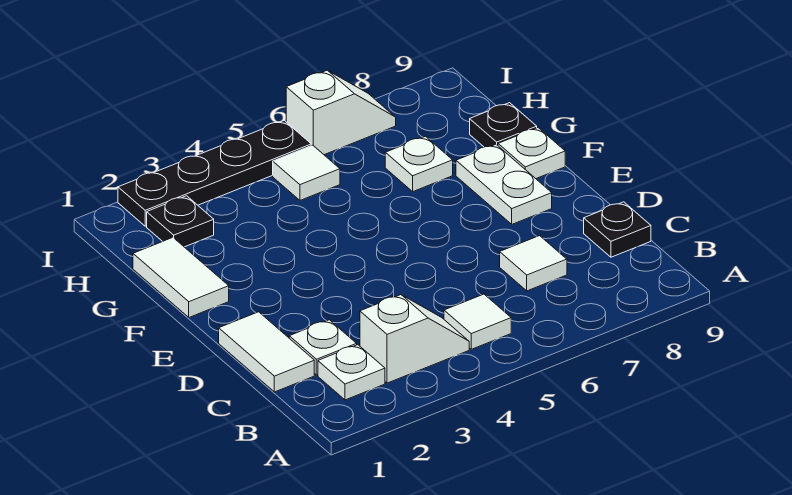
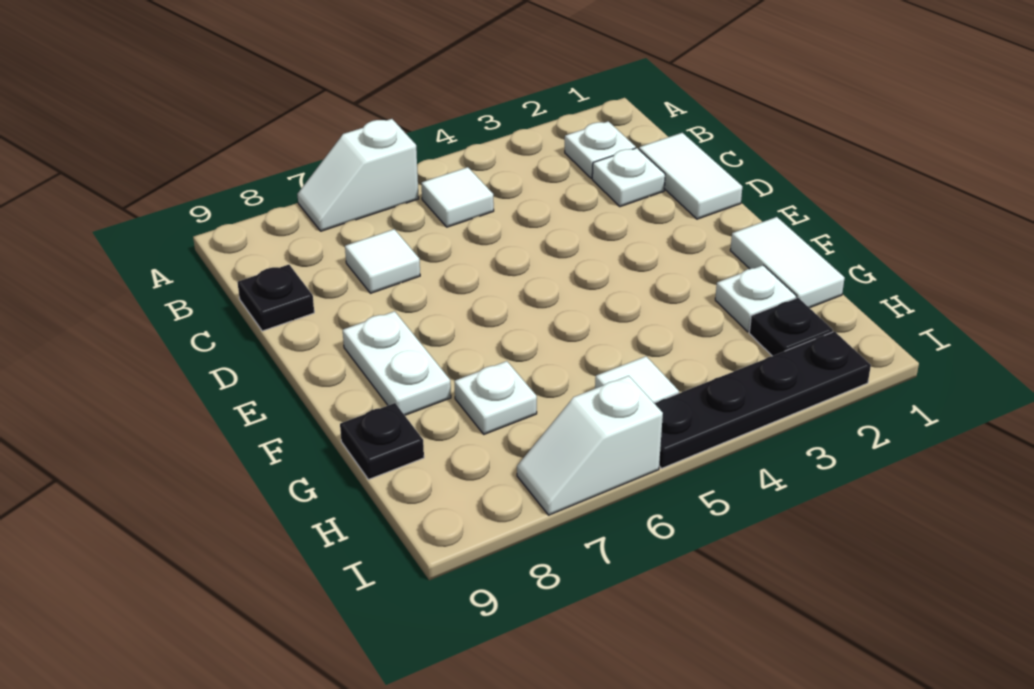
white 1x2 slope [360,295,469,383] -> white 1x2 slope moved to [297,119,419,231]
white 1x1 plate [498,128,565,178] -> white 1x1 plate moved to [715,265,796,332]

